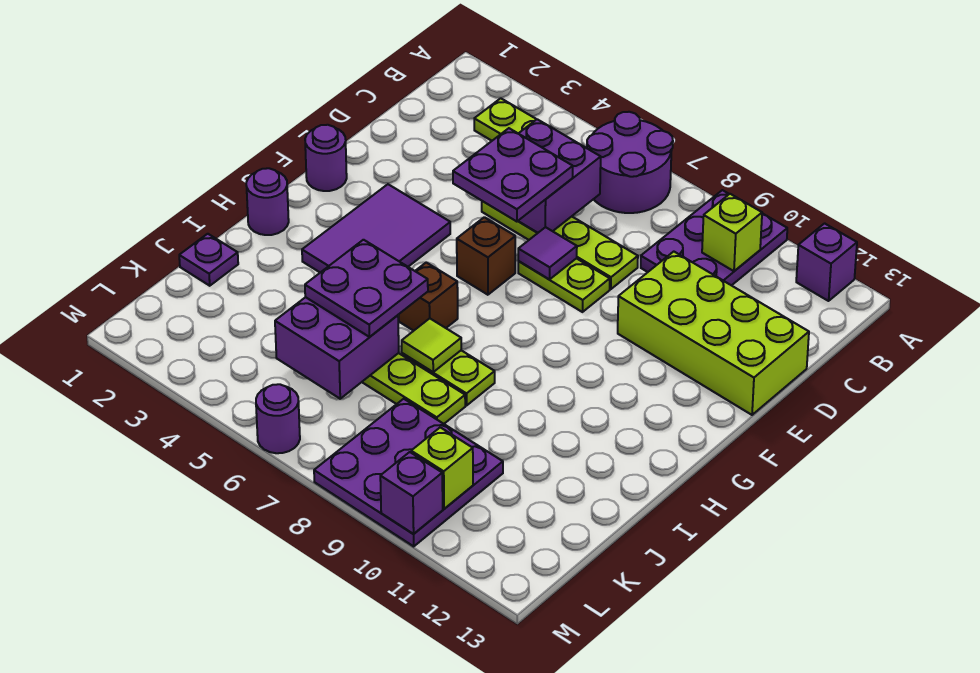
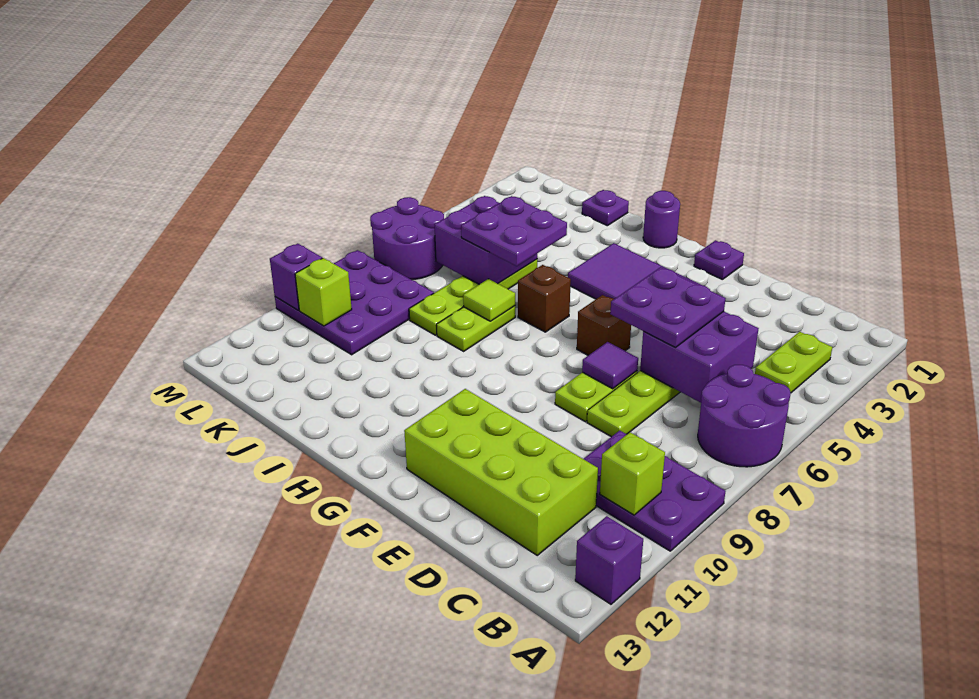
lime 2x4 brick [618,252,809,415] -> lime 2x4 brick turned to [404,389,598,555]
purple 1x1 round brick [305,125,347,191] -> purple 1x1 plate [694,240,744,280]
purple 1x1 round brick [256,384,300,453] -> purple 2x2 round brick [370,197,444,280]

